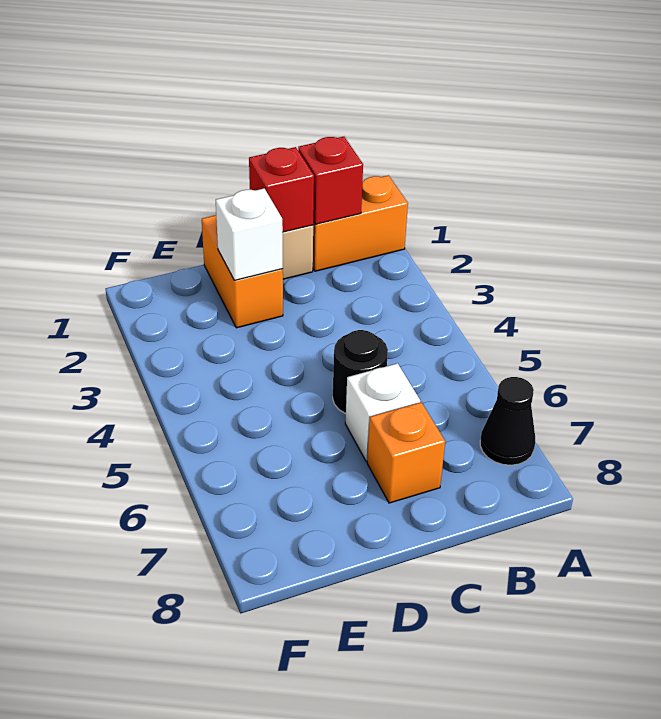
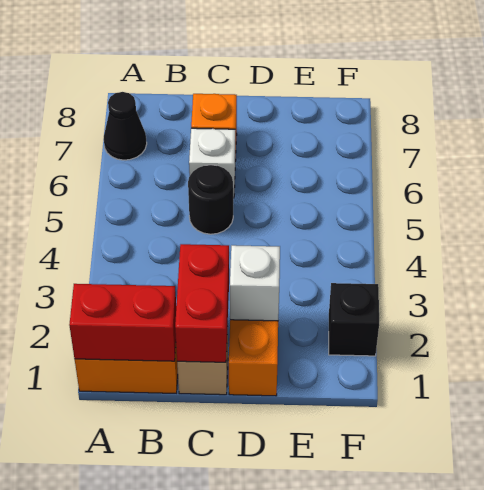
red 1x1 brick [298,137,363,224] -> red 1x2 brick [69,284,176,361]
red 1x1 brick [249,147,314,232] -> red 1x2 brick [175,244,229,362]
none -> black 1x1 brick [329,283,379,356]

